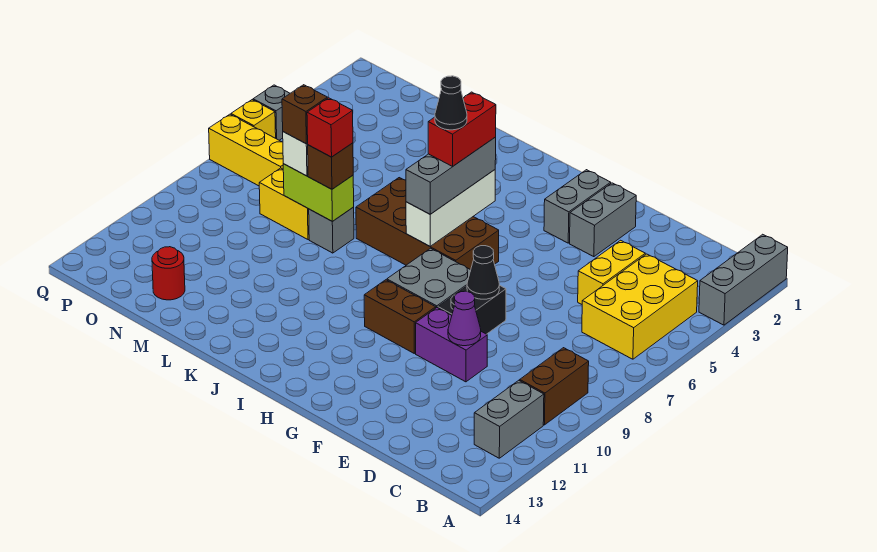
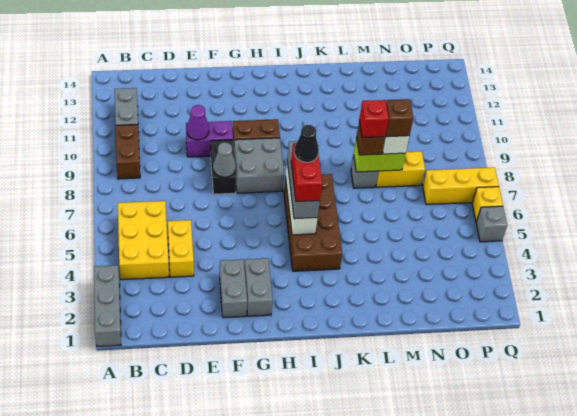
black 1x1 cone [467,246,499,299] -> grey 1x1 cone [213,142,236,177]
brown 2x4 brick [356,178,499,270] -> brown 2x4 brick turned to [284,174,342,271]
red 1x1 round brick [152,247,185,300] -> none

